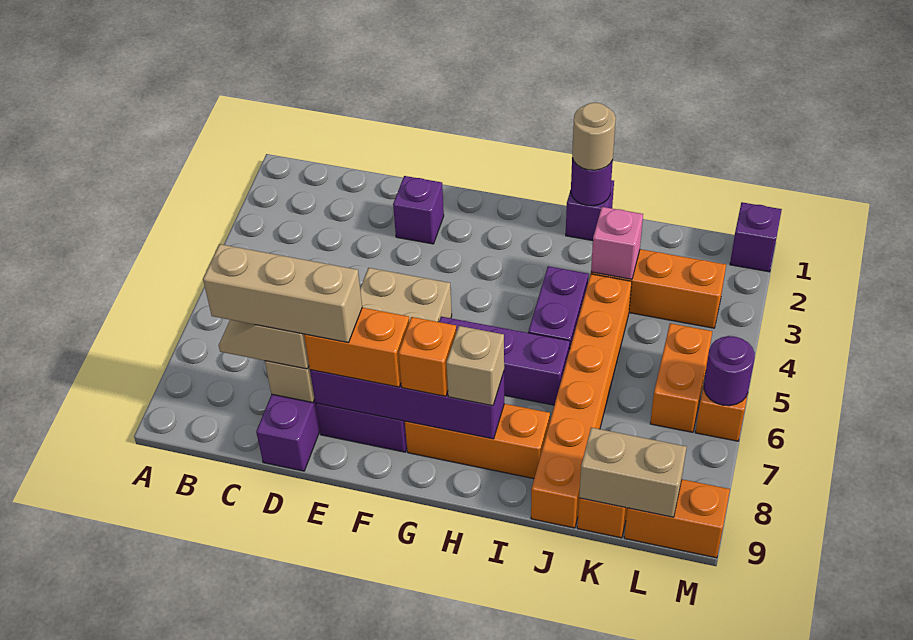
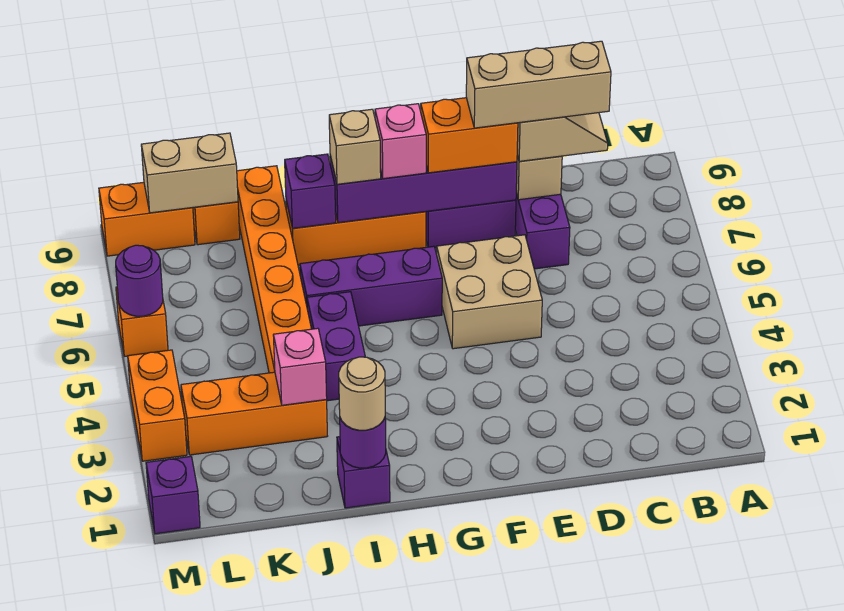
purple 1x1 brick [393,176,444,244] -> purple 1x1 brick moved to [285,154,336,228]
orange 1x1 brick [399,317,457,396] -> pink 1x1 brick [375,104,426,179]
orange 1x2 brick [650,323,712,432] -> orange 1x2 brick moved to [128,350,187,461]

